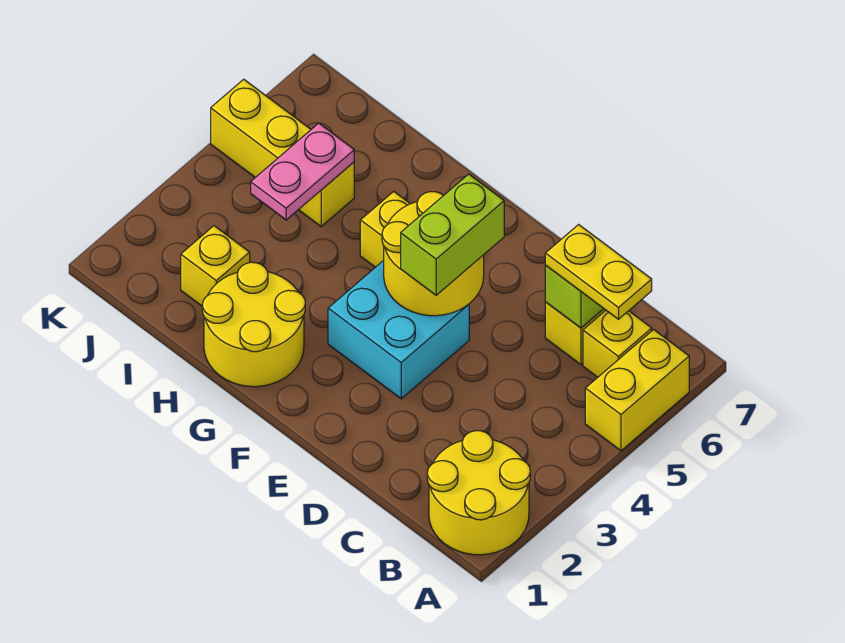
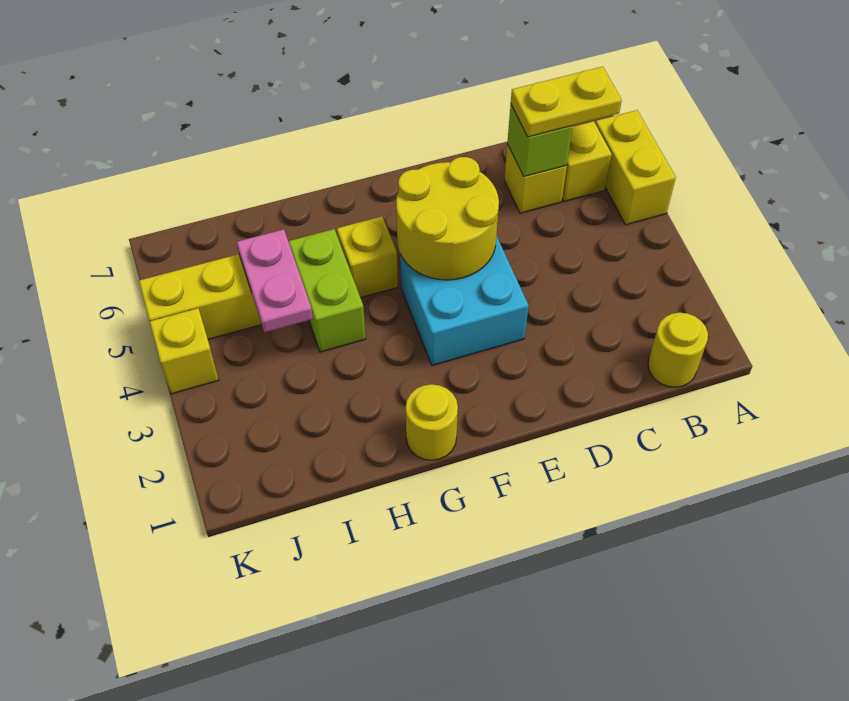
yellow 2x2 round brick [427,431,530,555] -> yellow 1x1 round brick [648,313,708,387]
lime 1x2 brick [401,174,504,295] -> lime 1x2 brick moved to [288,229,366,352]
yellow 2x2 round brick [202,262,305,387] -> yellow 1x1 round brick [406,384,458,460]
yellow 1x1 brick [181,226,250,306] -> yellow 1x1 brick moved to [150,308,219,394]

